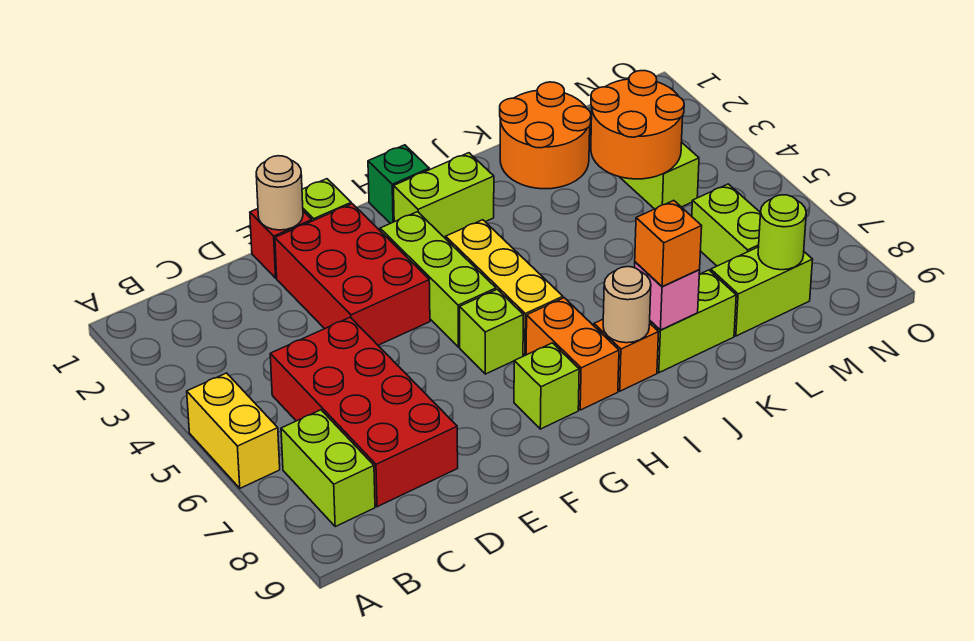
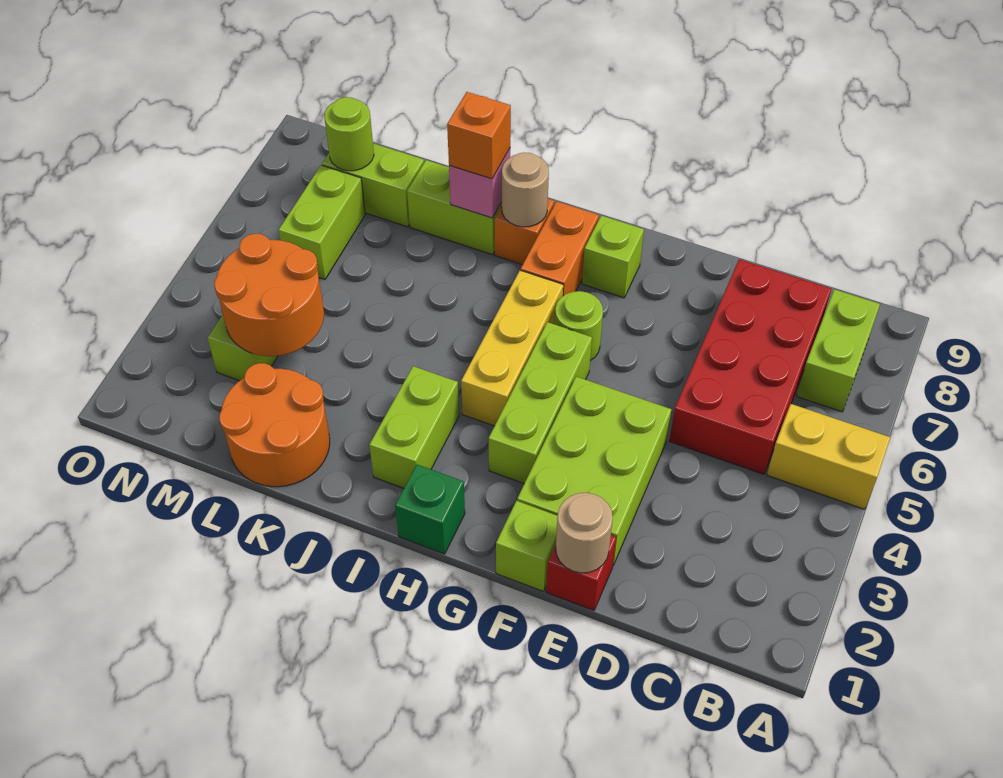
yellow 1x2 brick [187,373,280,488] -> yellow 1x2 brick turned to [767,404,890,509]
red 2x3 brick [275,204,430,345] -> lime 2x3 brick [517,377,672,565]
lime 1x1 brick [459,289,523,374] -> lime 1x1 round brick [555,291,603,361]
lime 1x2 brick [394,153,494,239] -> lime 1x2 brick turned to [369,366,459,488]

